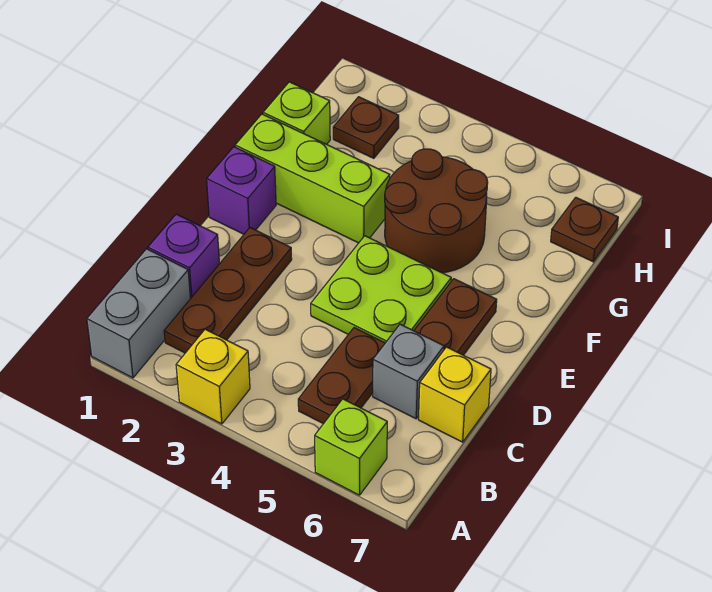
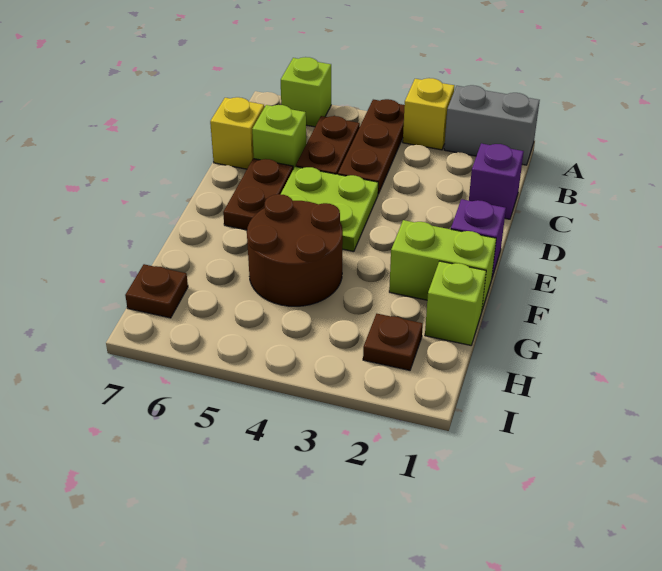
grey 1x2 brick [87,249,190,378] -> grey 1x2 brick turned to [444,85,540,165]
brown 1x3 plate [164,228,292,353] -> brown 1x3 plate moved to [338,99,405,194]
grey 1x1 brick [373,324,444,419] -> lime 1x1 brick [252,105,306,169]
lime 1x3 brick [235,114,390,243] -> lime 1x2 brick [389,220,496,310]

